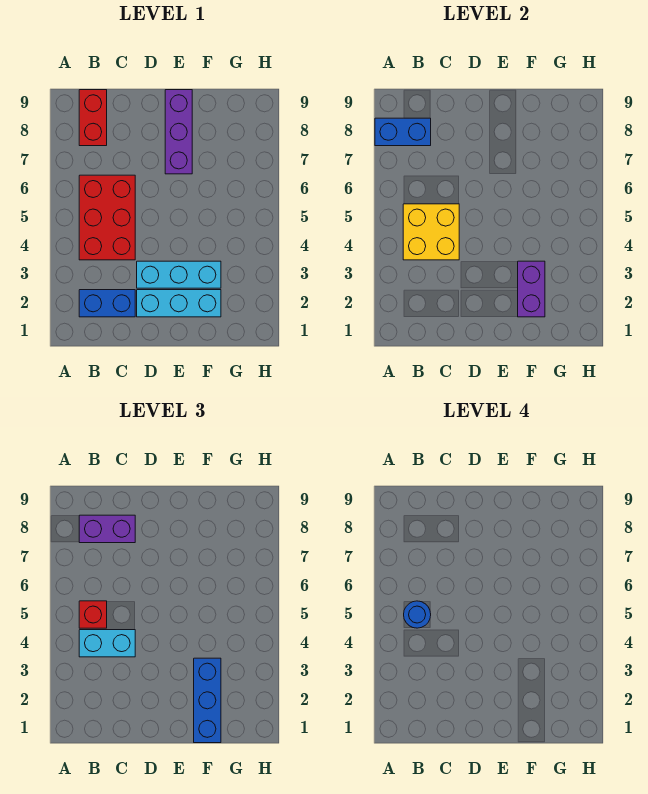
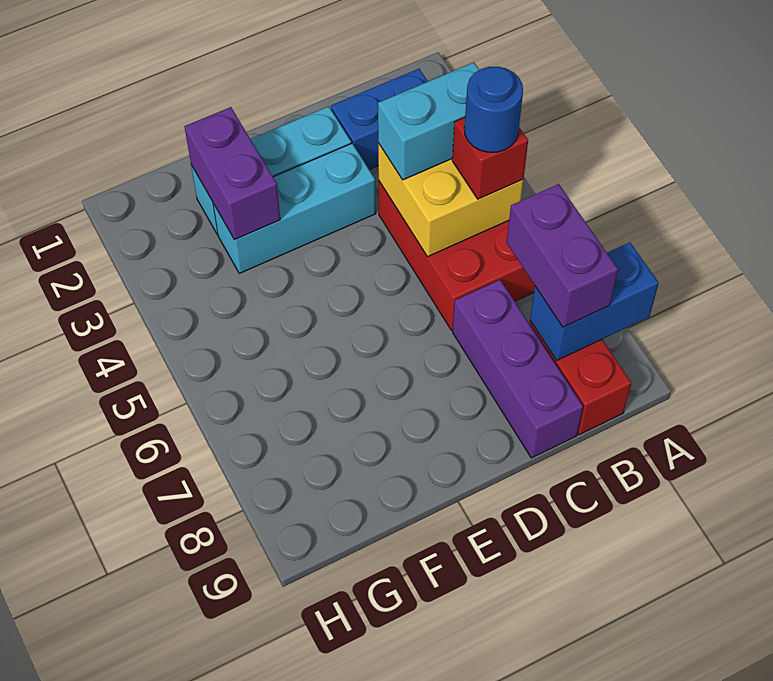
purple 1x2 brick [79,515,135,543] -> purple 1x2 brick turned to [507,184,618,327]
purple 1x3 brick [165,90,192,174] -> purple 1x3 brick moved to [453,280,583,458]
blue 1x3 brick [194,658,221,743] -> none

